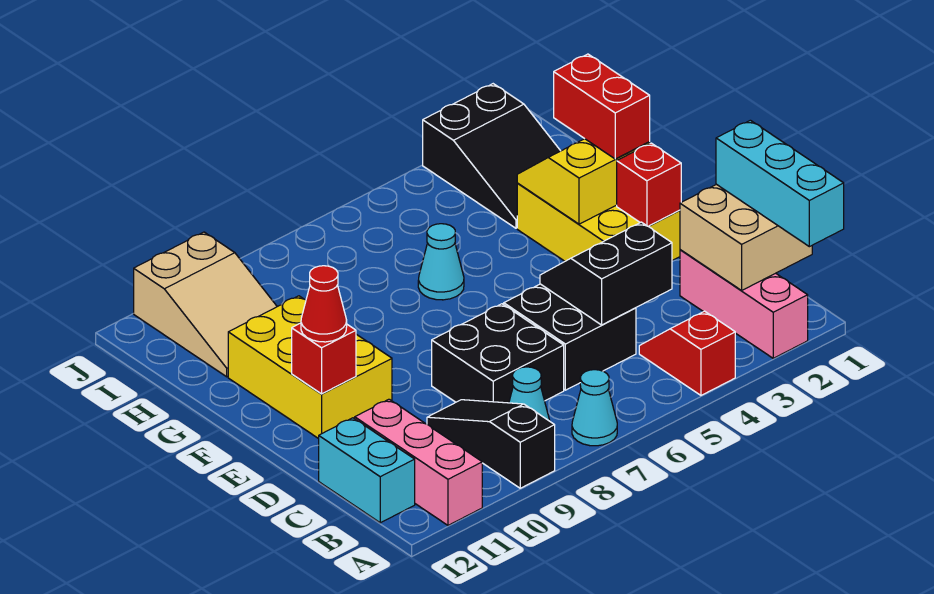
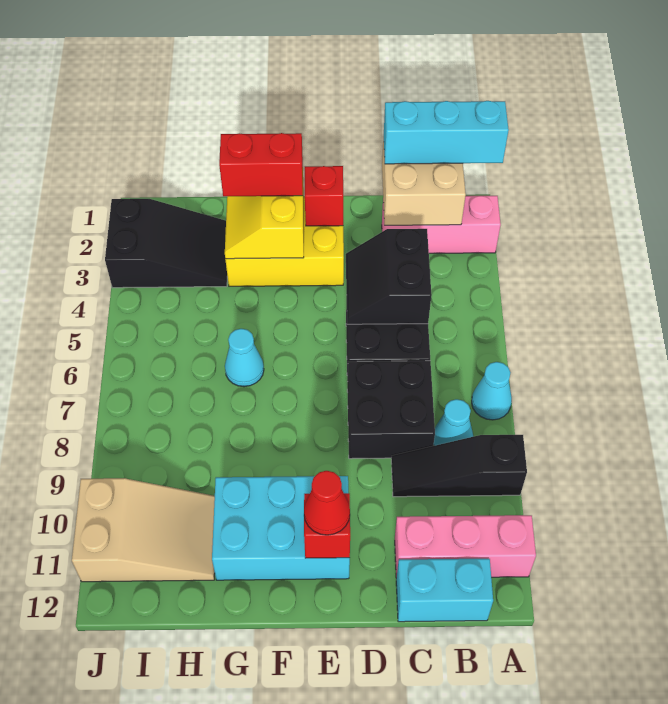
red 1x2 slope [639,311,735,395] -> none
yellow 2x3 brick [228,296,392,439] -> cyan 2x3 brick [212,476,350,580]

